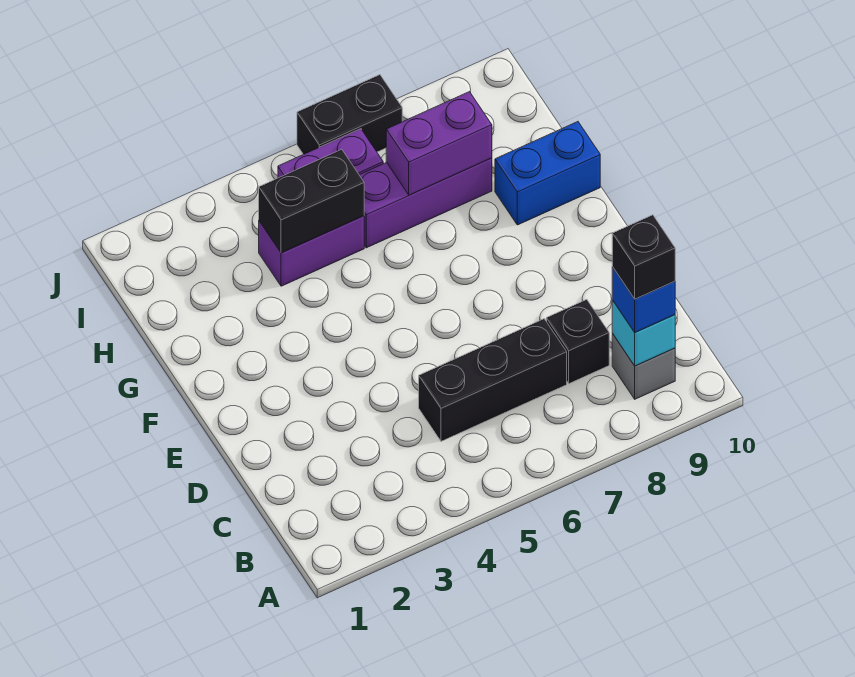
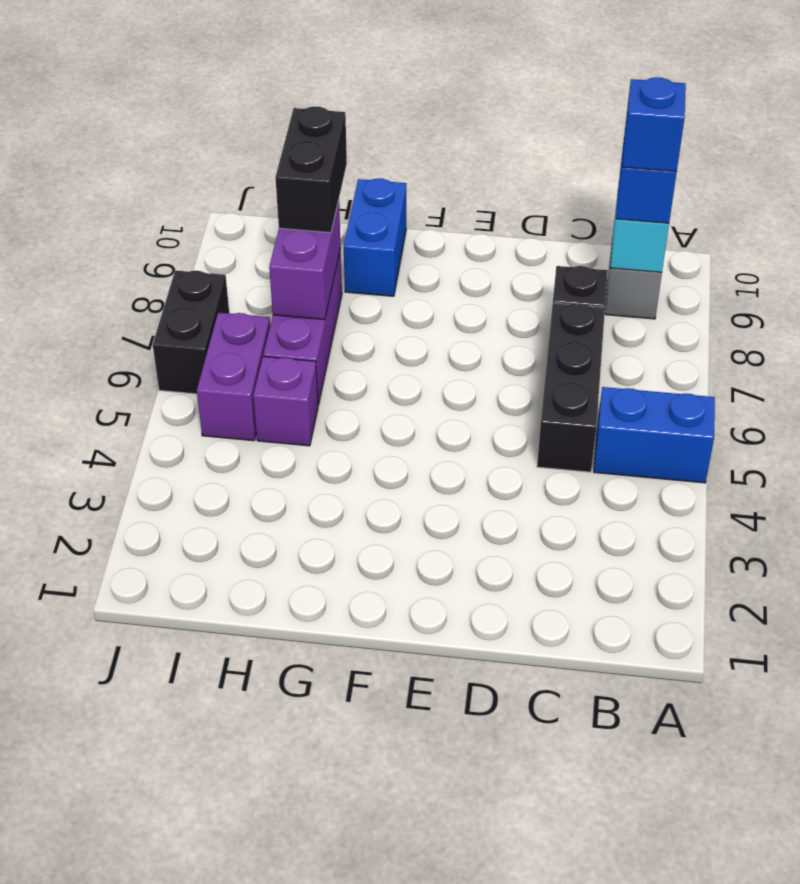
none -> blue 1x2 brick [594,387,715,483]
black 1x1 brick [612,215,675,299] -> blue 1x1 brick [622,77,686,172]
purple 1x2 brick [259,216,364,286] -> purple 1x1 brick [253,357,318,446]
black 1x2 brick [259,149,364,253] -> black 1x2 brick moved to [275,107,347,233]

